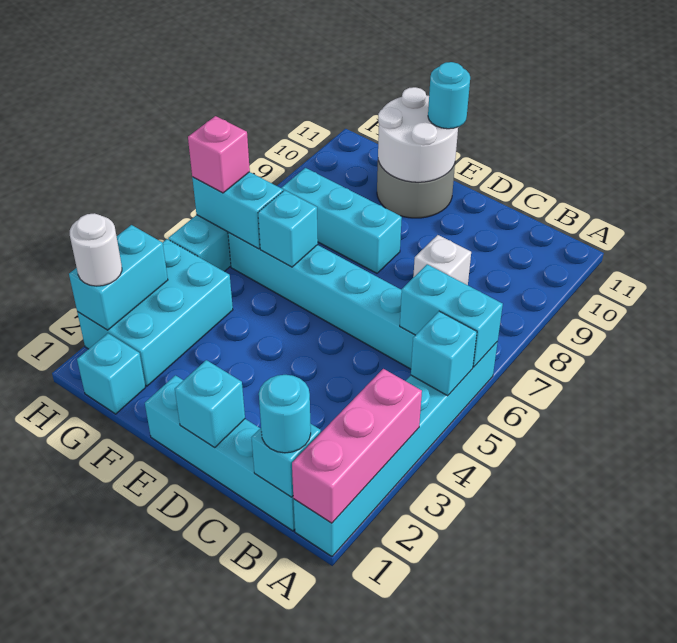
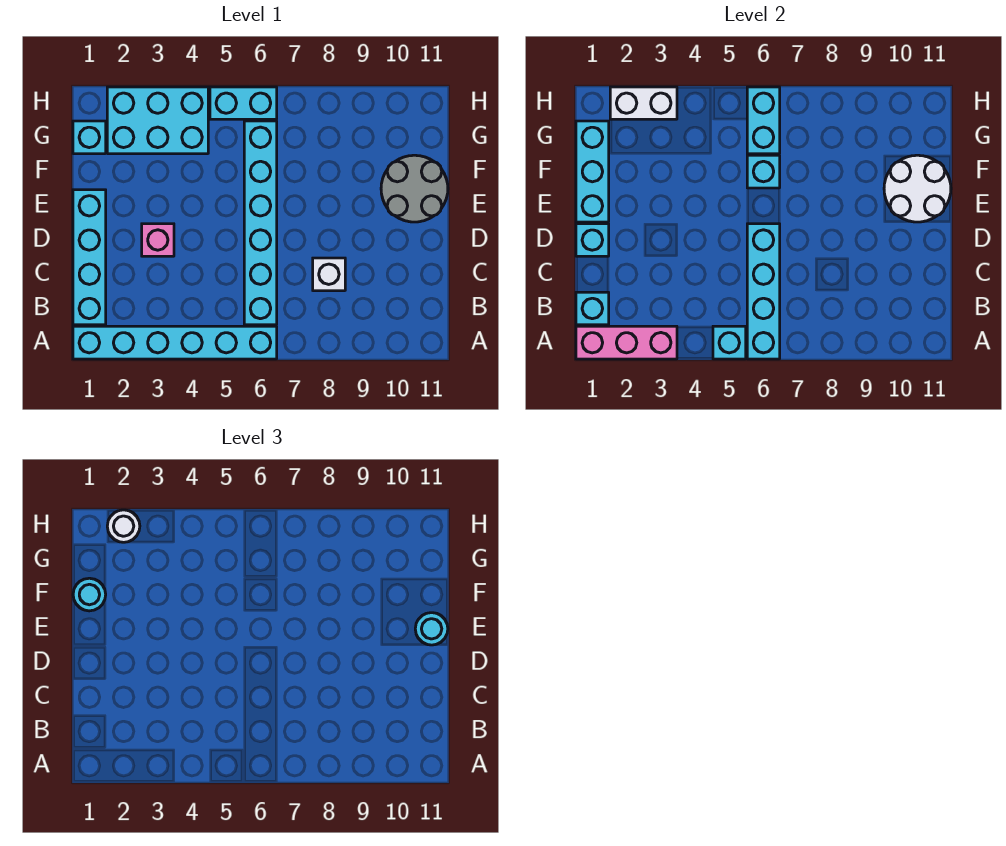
cyan 1x2 brick [400,264,503,367] -> cyan 1x4 brick [747,224,780,359]
cyan 1x1 round brick [259,375,311,453] -> cyan 1x1 round brick moved to [73,578,106,611]
cyan 1x3 brick [281,168,402,273] -> cyan 1x3 brick moved to [576,121,609,222]
cyan 1x2 brick [69,225,168,330] -> white 1x2 brick [610,87,677,119]
pink 1x1 brick [188,116,250,193] -> pink 1x1 brick moved to [142,224,174,256]

